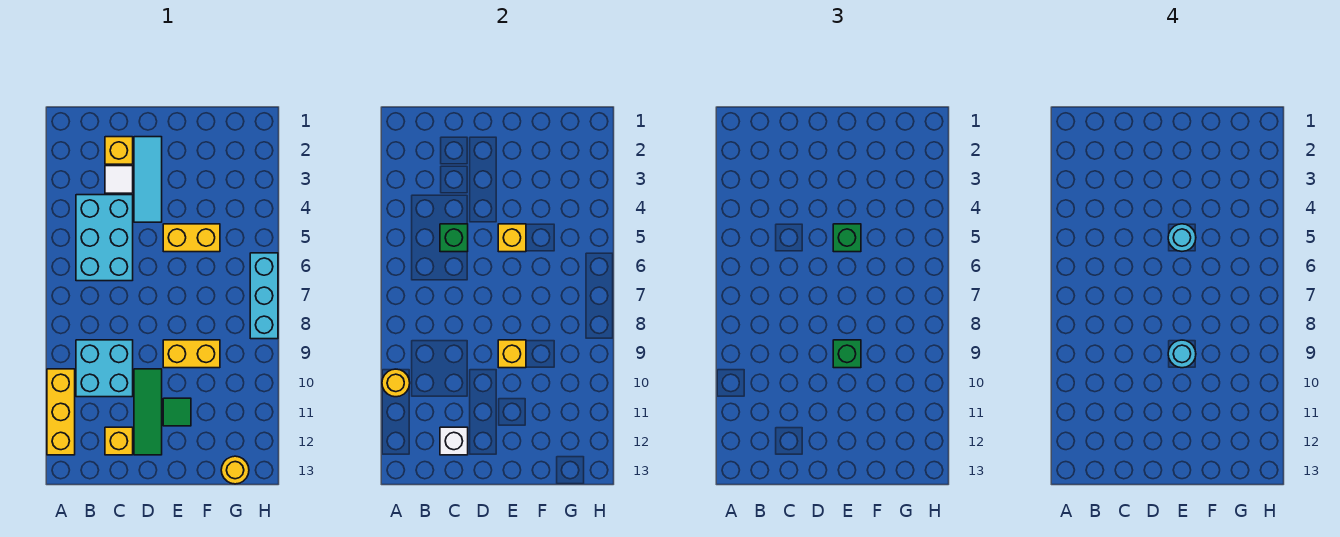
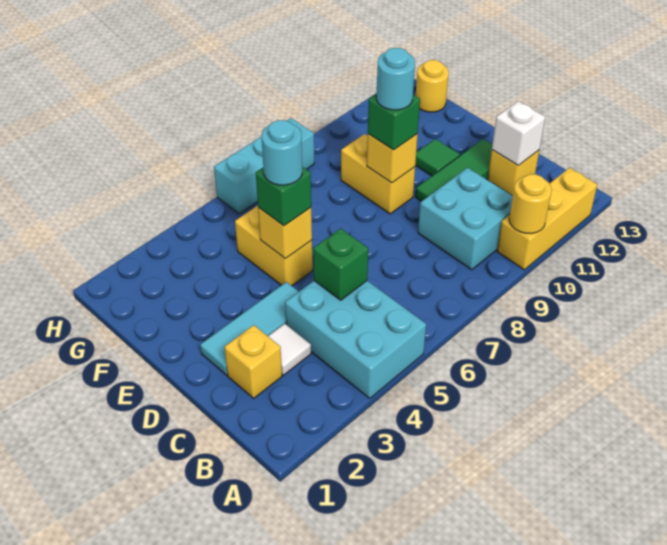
cyan 2x3 brick [76,195,133,281] -> cyan 2x3 brick turned to [285,281,426,398]

